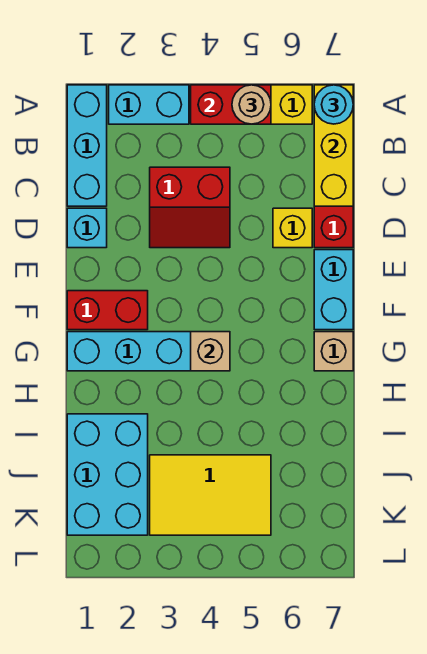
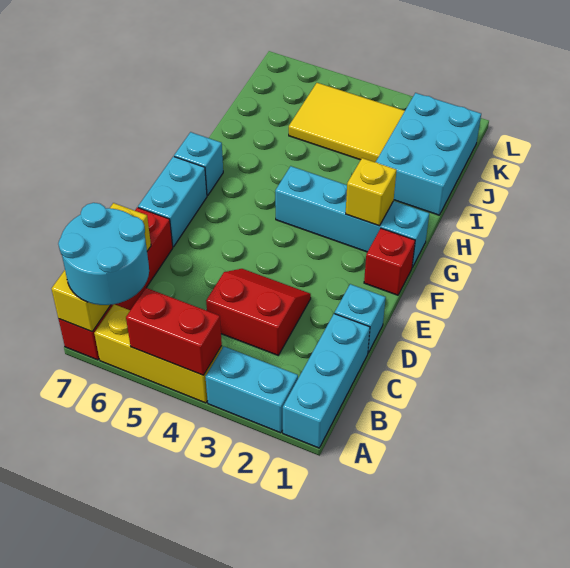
tan 1x1 round brick [232,85,271,124] -> none
cyan 1x1 round brick [314,85,353,124] -> cyan 2x2 round brick [58,203,149,305]
yellow 1x1 brick [273,208,312,248] -> yellow 1x1 brick moved to [346,158,397,226]
red 1x2 brick [67,291,148,330] -> red 1x1 brick [364,228,415,295]
tan 1x1 brick [191,332,230,371] -> none
tan 1x1 brick [314,332,353,371] -> cyan 1x1 brick [174,132,223,196]

